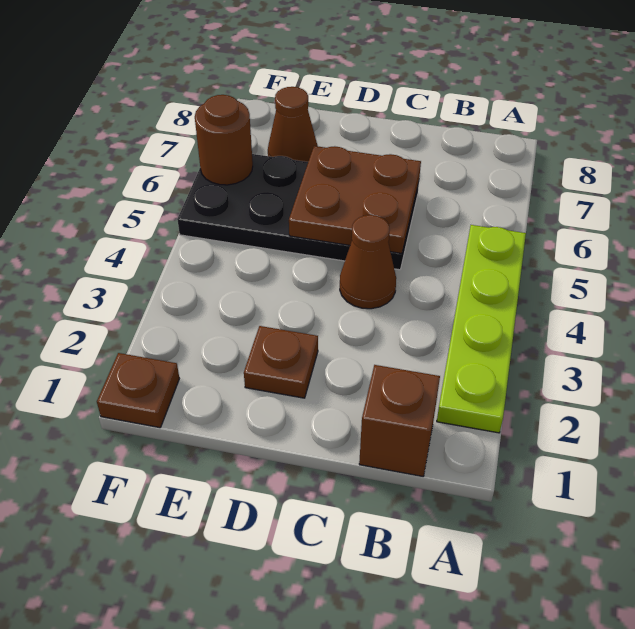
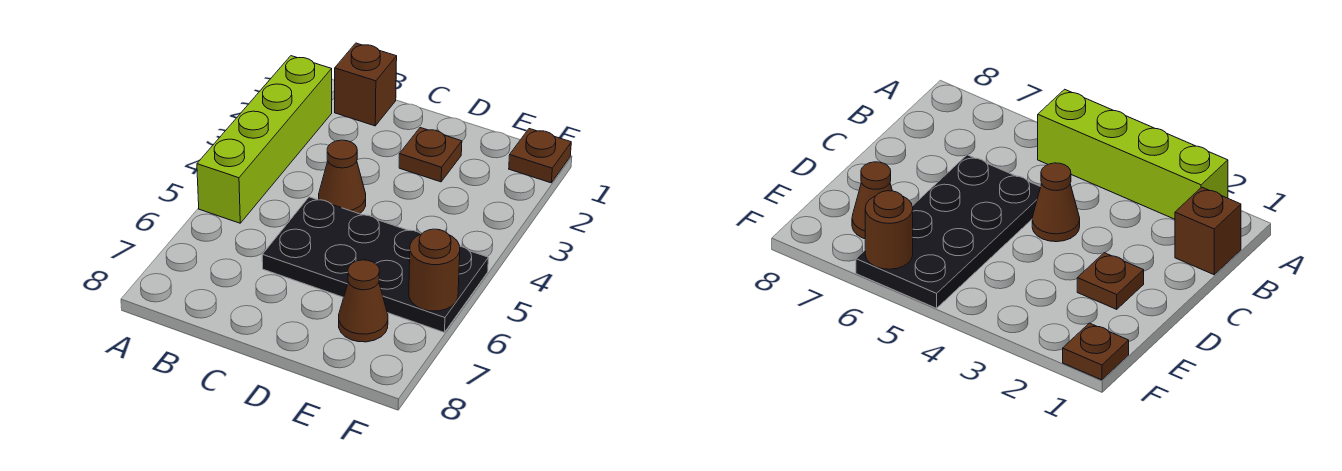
lime 1x4 plate [437,225,526,433] -> lime 1x4 brick [197,56,332,223]
brown 2x2 plate [289,146,421,254] -> none

